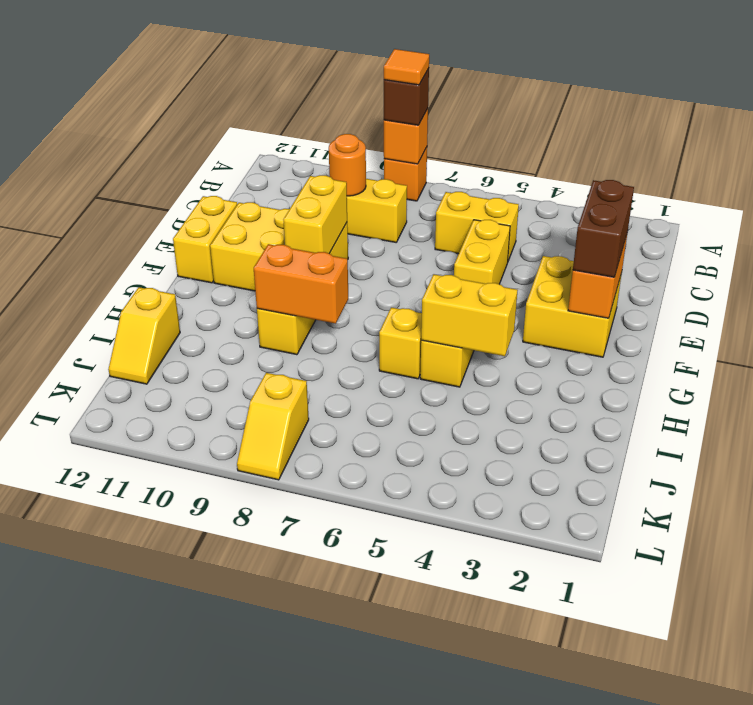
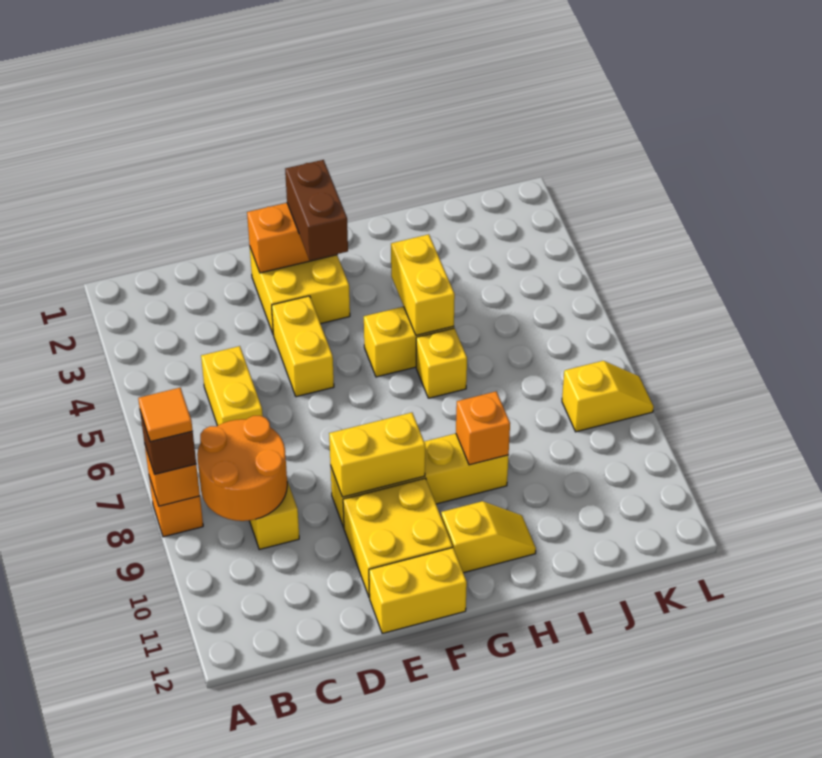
orange 1x1 round brick [329,134,366,196] -> orange 2x2 round brick [197,416,287,521]
yellow 1x2 brick [454,220,510,284] -> yellow 1x2 brick turned to [272,296,334,397]
brown 1x2 brick [573,180,634,277] -> brown 1x2 brick turned to [285,160,348,260]
orange 1x2 brick [254,244,348,323] -> orange 1x1 brick [456,392,510,465]
yellow 1x2 slope [108,287,180,384] -> yellow 1x2 slope moved to [441,501,536,573]

